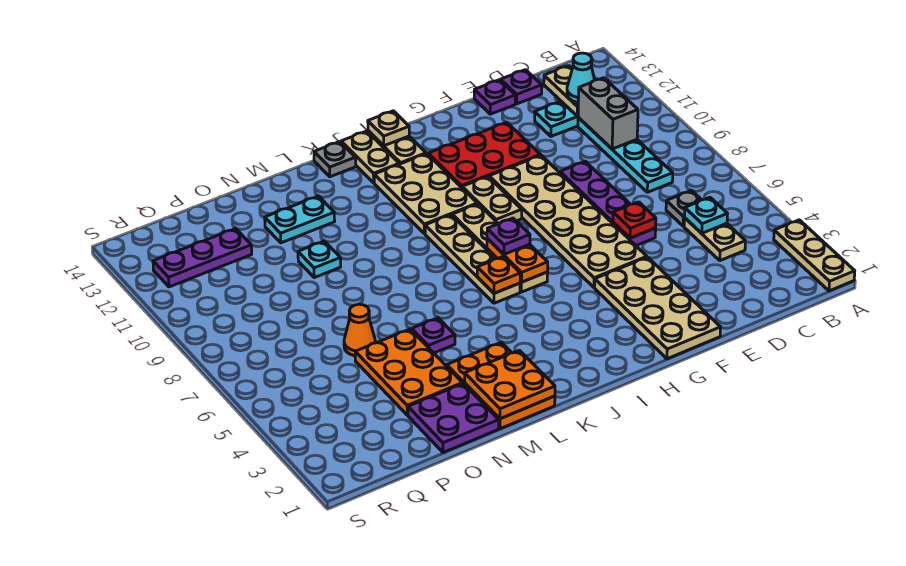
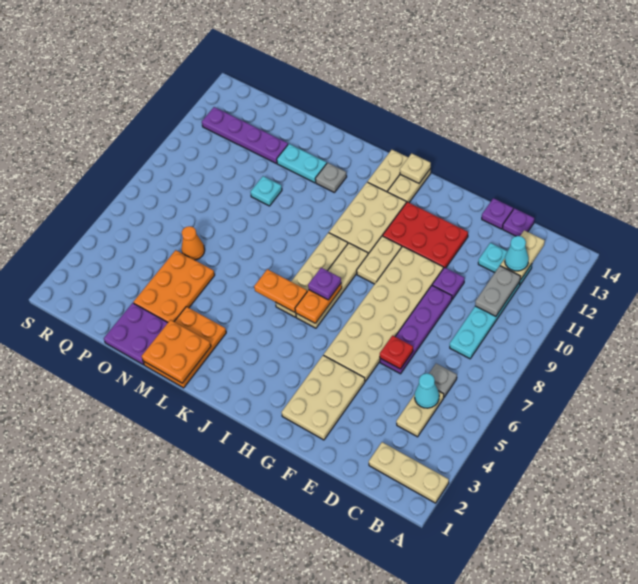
tan 1x3 plate [774,220,855,291] -> tan 1x3 plate turned to [369,442,449,503]
cyan 1x1 plate [684,197,727,233] -> cyan 1x1 cone [415,373,439,408]
grey 1x2 brick [578,78,638,149] -> grey 1x2 plate [475,266,520,316]
tan 2x4 plate [595,257,721,359] -> tan 2x3 plate [282,355,365,440]
orange 1x1 plate [477,256,520,293] -> orange 1x2 plate [254,269,307,312]
grey 1x1 plate [314,142,356,177] -> grey 1x1 plate moved to [315,163,347,192]
purple 1x1 plate [412,318,455,353] -> purple 1x1 plate moved to [432,268,465,299]
purple 1x3 plate [153,229,252,287] -> purple 1x4 plate [202,107,288,163]

